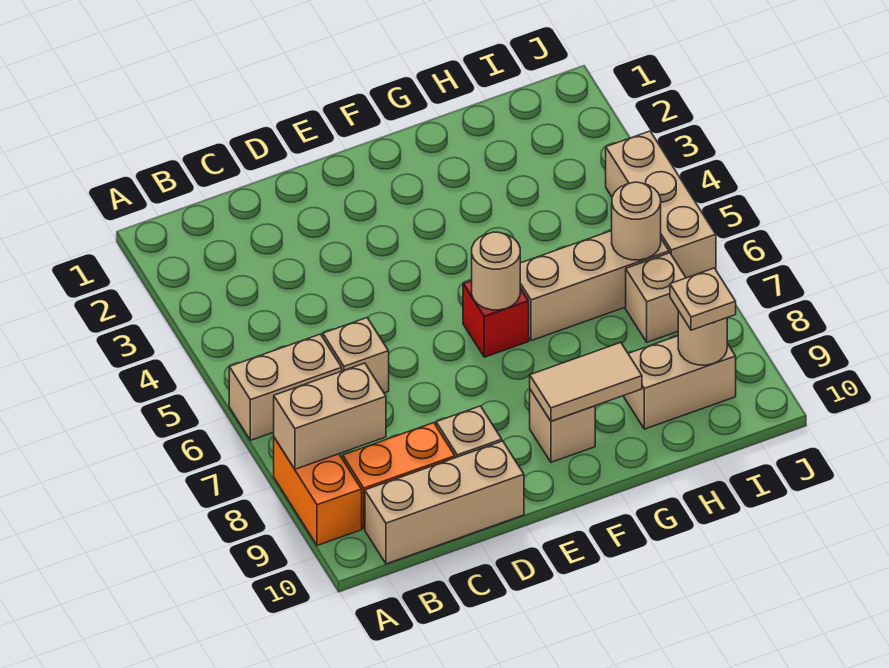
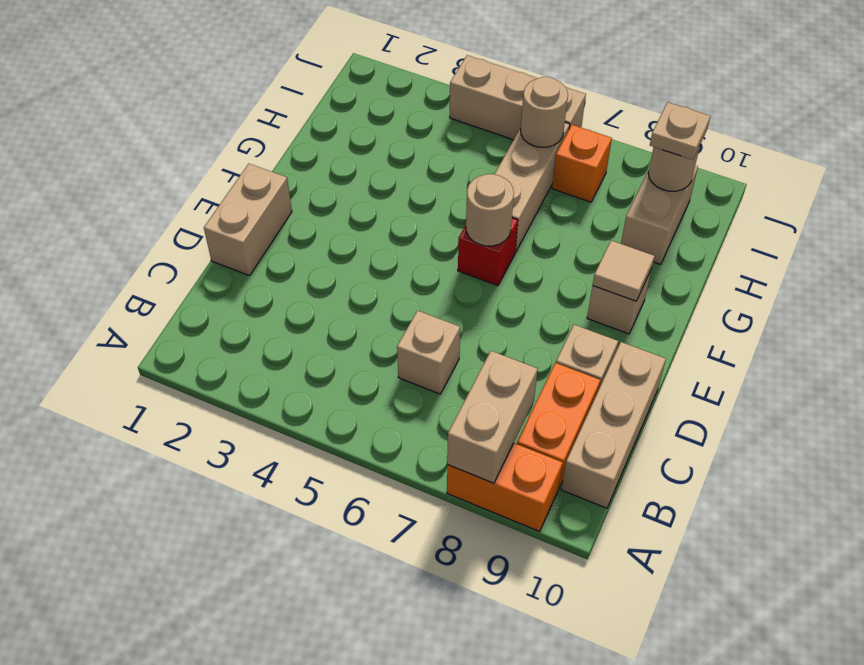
tan 1x2 brick [229,334,342,440] -> tan 1x2 brick moved to [204,164,292,276]
tan 1x2 tile [530,342,642,421] -> tan 1x1 tile [593,241,654,301]
tan 1x1 brick [626,253,686,342] -> orange 1x1 brick [552,125,612,202]

